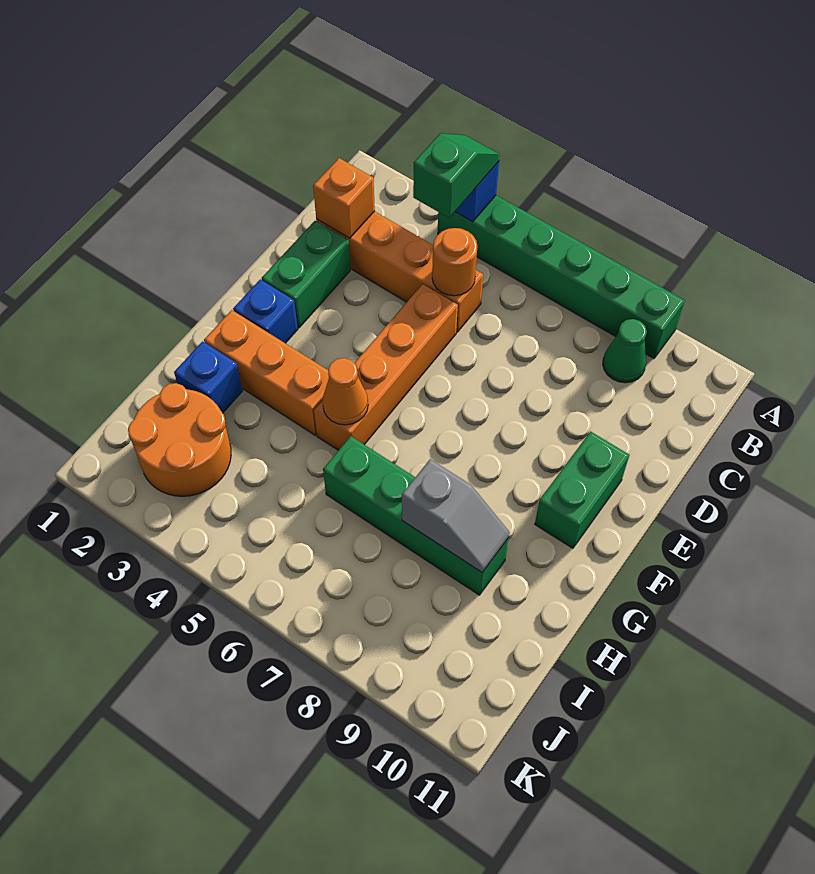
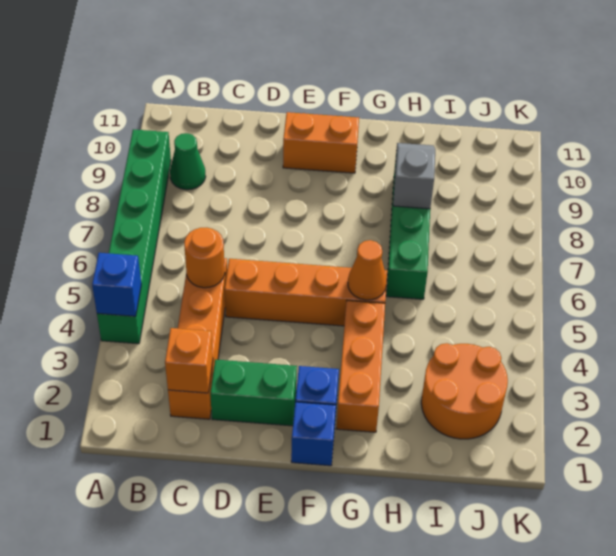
green 1x2 slope [413,133,500,218] -> none
green 1x2 brick [535,432,629,548] -> orange 1x2 brick [283,112,359,173]
blue 1x1 brick [174,341,243,413] -> blue 1x1 brick moved to [291,402,336,466]

